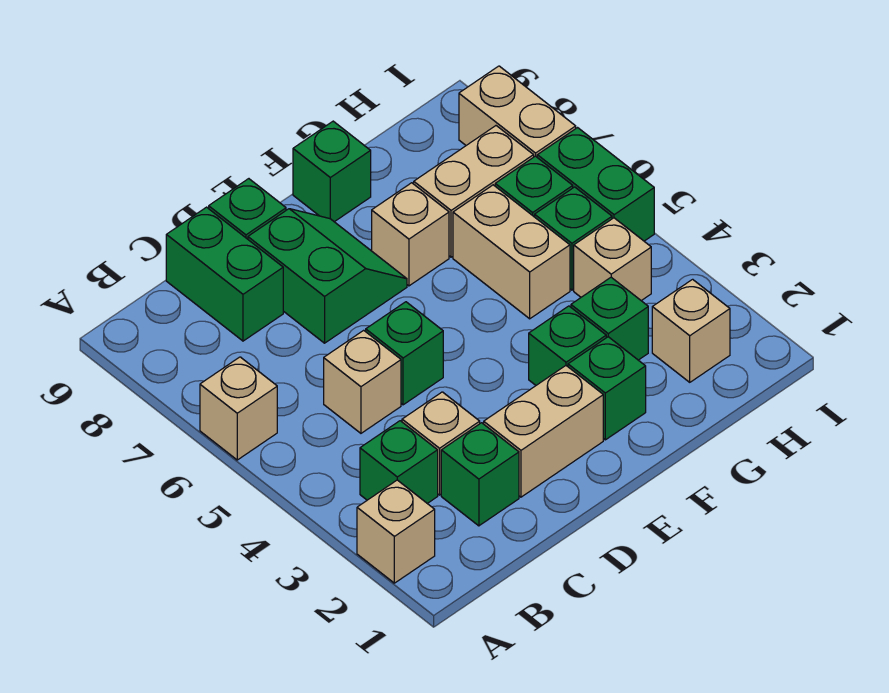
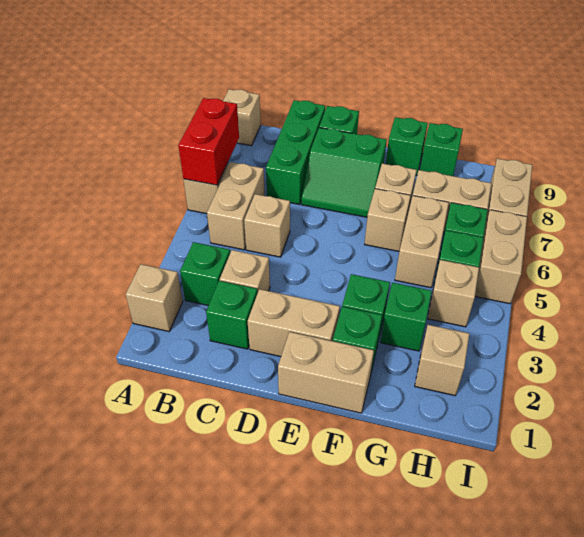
none -> red 1x2 brick [178,98,239,185]
none -> tan 1x1 brick [223,89,261,146]
none -> tan 1x2 brick [207,162,265,250]
green 1x2 brick [166,207,283,341] -> green 1x3 brick [266,100,325,204]
green 1x1 brick [366,302,443,405] -> green 1x1 brick moved to [420,123,463,176]
green 2x2 slope [248,209,407,343] -> green 2x2 slope turned to [301,128,387,217]
none -> tan 1x2 brick [278,332,374,413]
none -> tan 1x1 brick [365,189,411,251]
green 1x2 brick [537,128,654,241] -> tan 1x2 brick [475,210,527,304]

